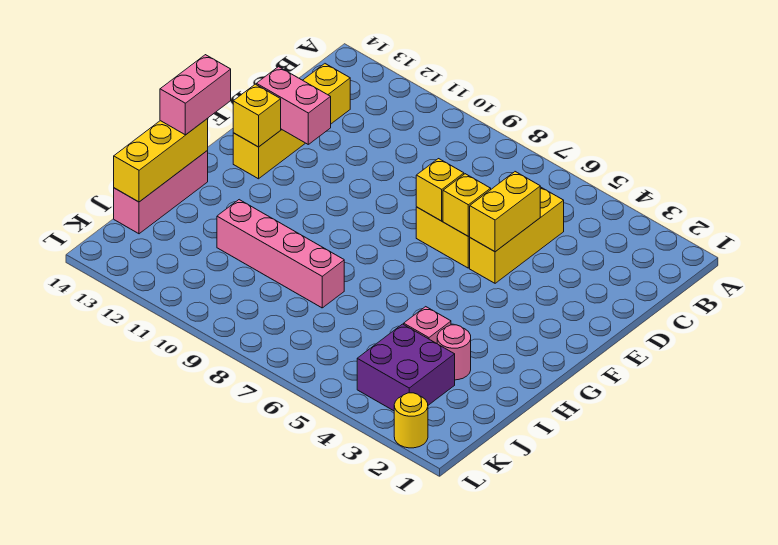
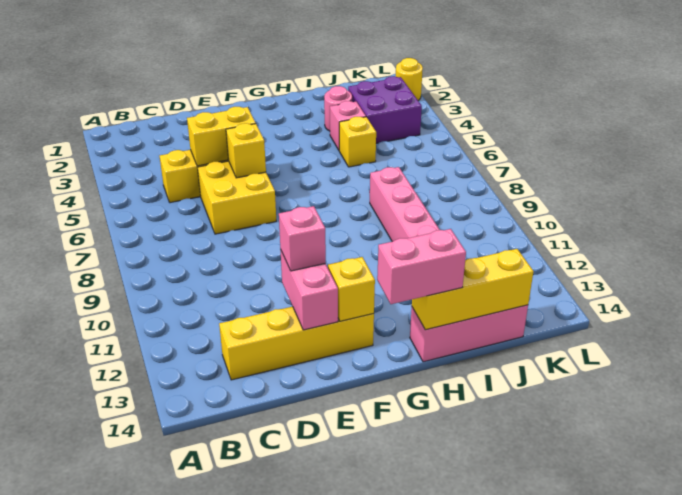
yellow 1x1 brick [416,159,464,221] -> yellow 1x1 brick moved to [339,117,376,167]
none -> pink 1x1 brick [279,206,326,271]

